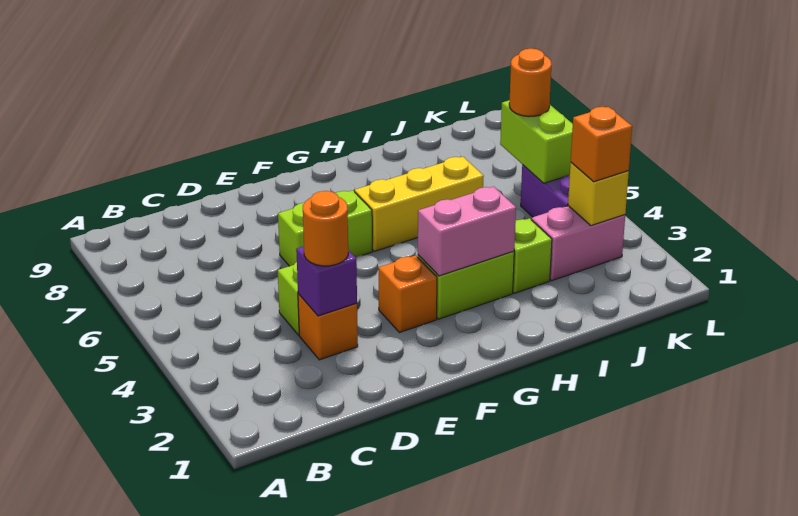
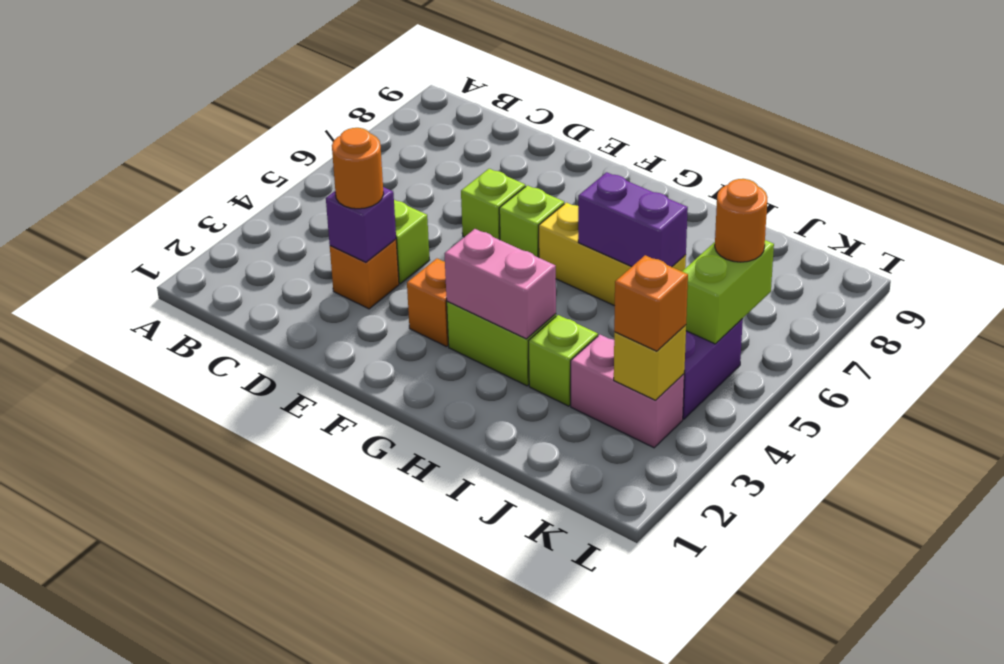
none -> purple 1x2 brick [578,172,688,267]

